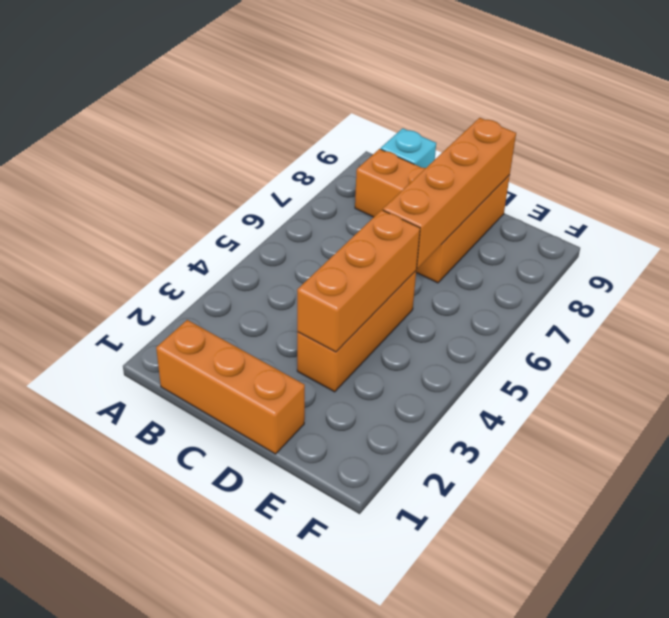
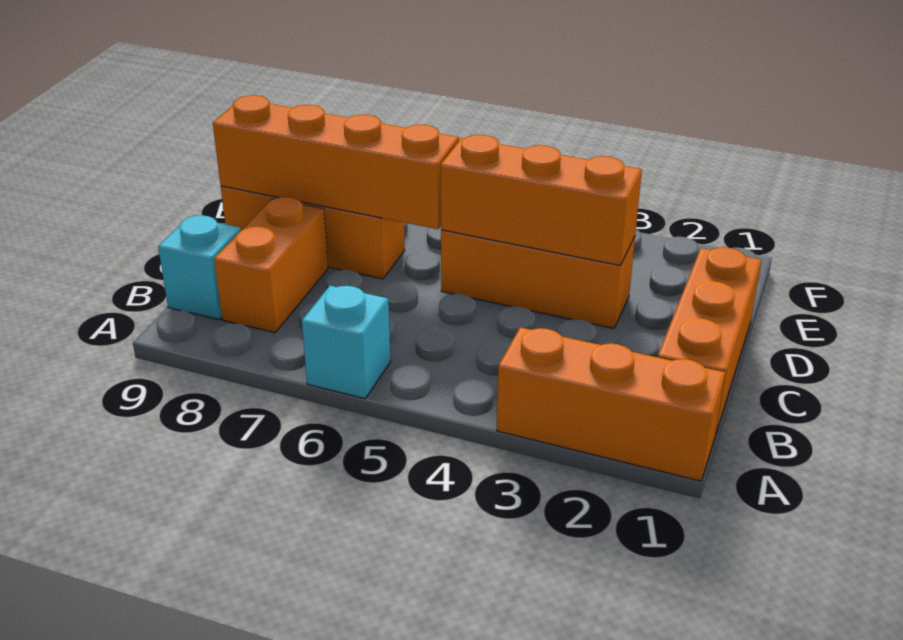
none -> orange 1x3 brick [497,327,725,481]
none -> cyan 1x1 brick [302,286,391,399]

